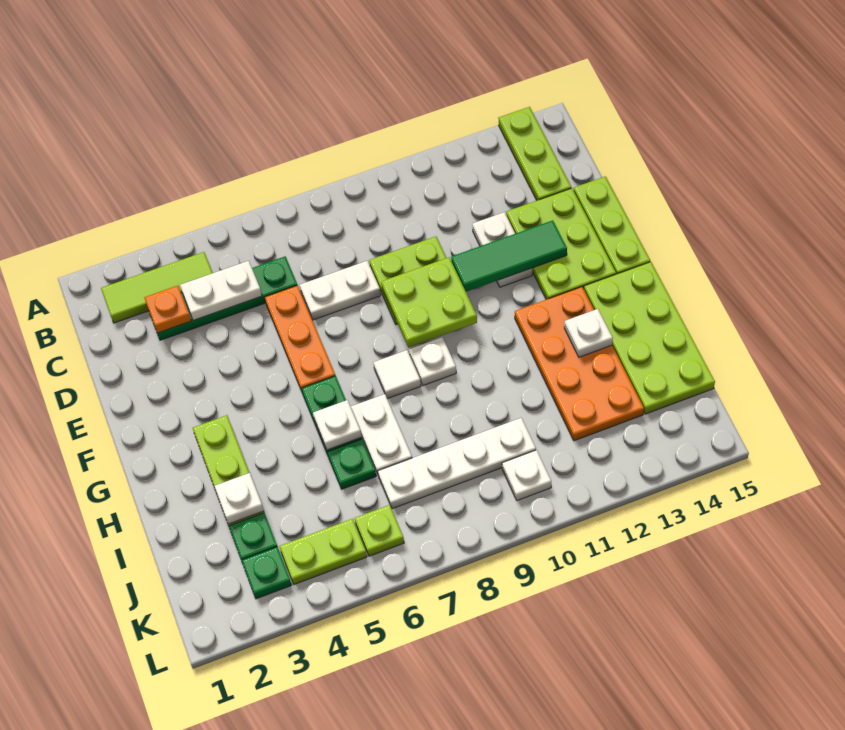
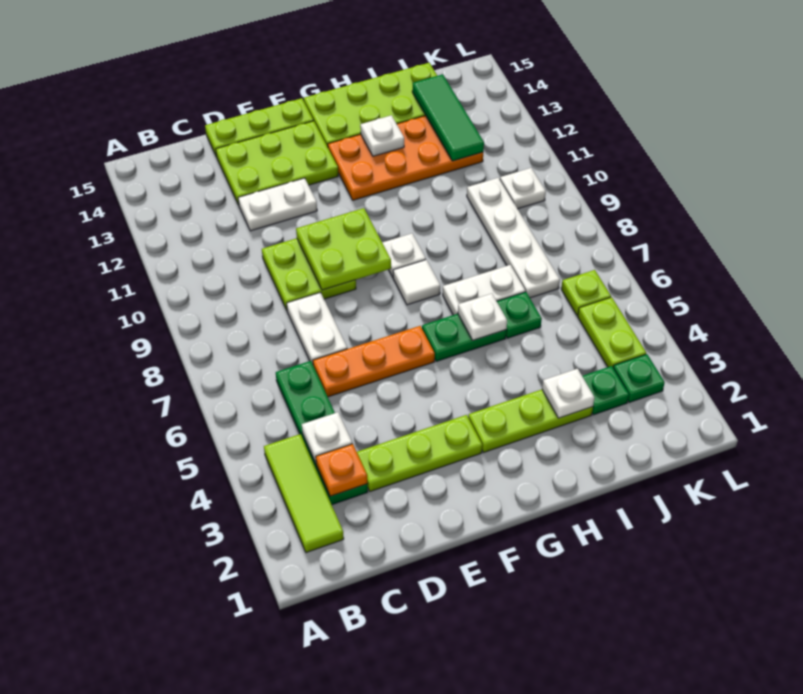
lime 1x3 plate [498,107,571,200] -> lime 1x3 plate moved to [357,415,482,491]
white 1x2 plate [180,261,262,320] -> white 1x1 plate [302,412,352,463]
green 1x3 tile [451,220,567,292] -> green 1x3 tile moved to [412,74,484,161]

